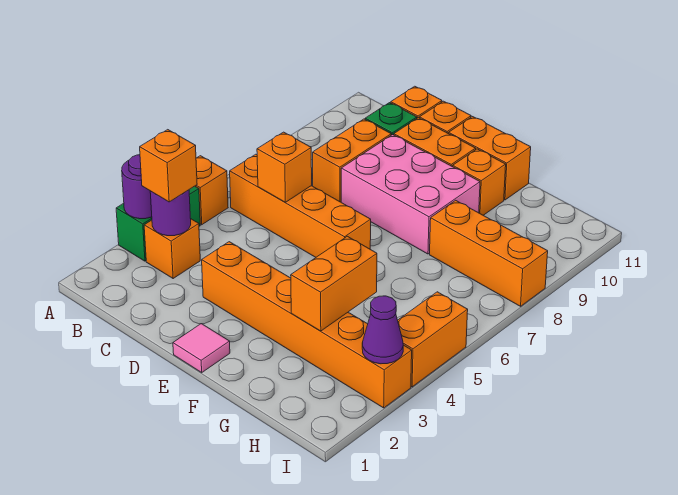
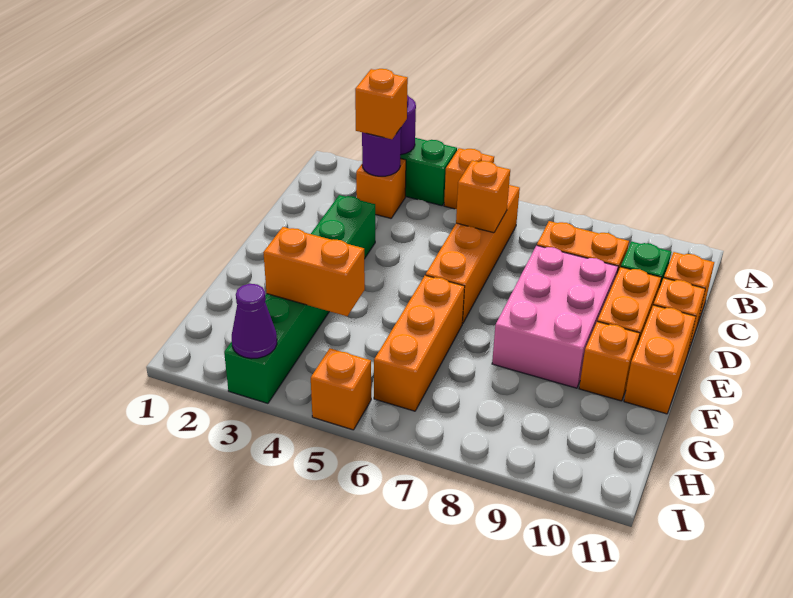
orange 1x6 brick [202,242,412,408] -> green 1x6 brick [224,195,375,403]
pink 1x1 tile [173,324,230,372] -> none
orange 1x3 brick [430,200,548,306] -> orange 1x3 brick moved to [374,275,465,411]
orange 1x2 brick [398,292,468,387] -> orange 1x1 brick [311,348,371,430]

